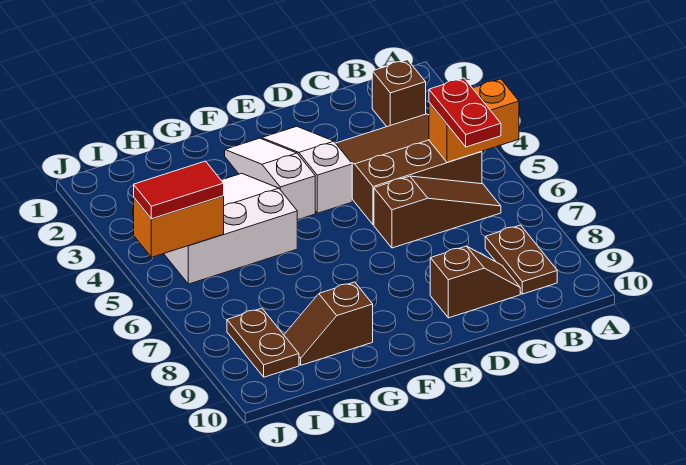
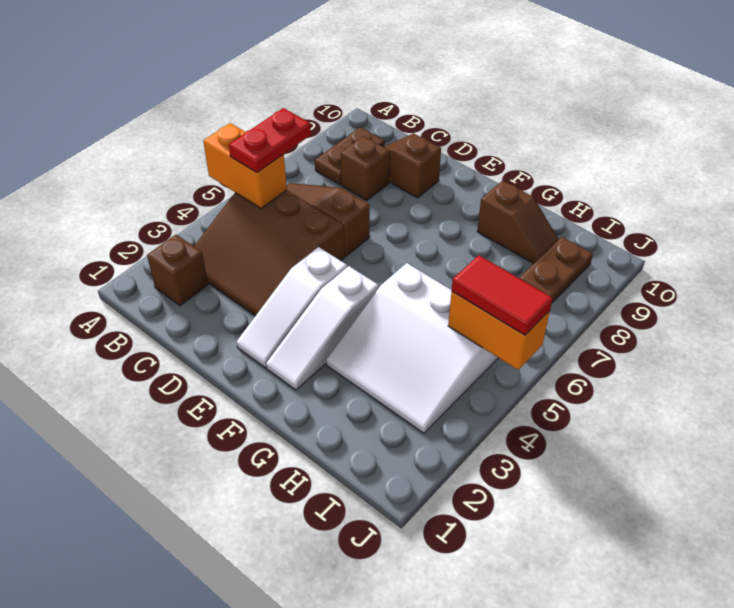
none -> brown 1x1 brick [340,136,390,200]

